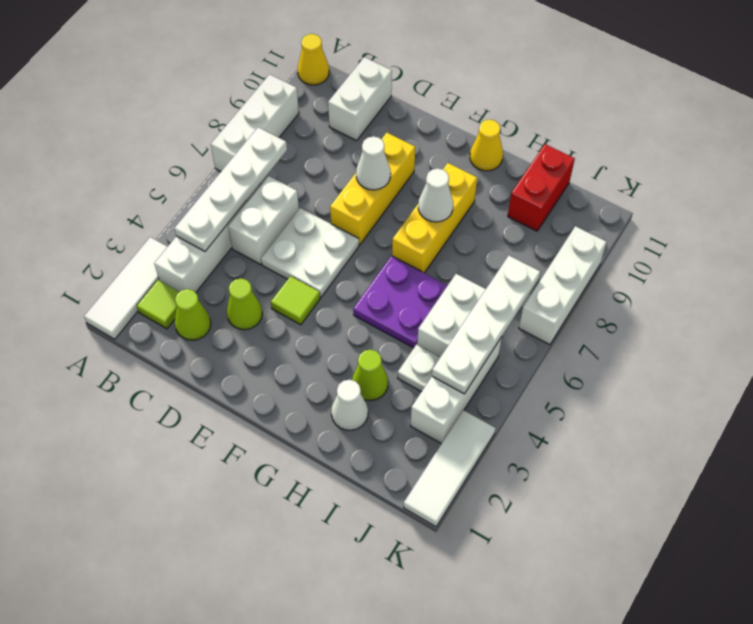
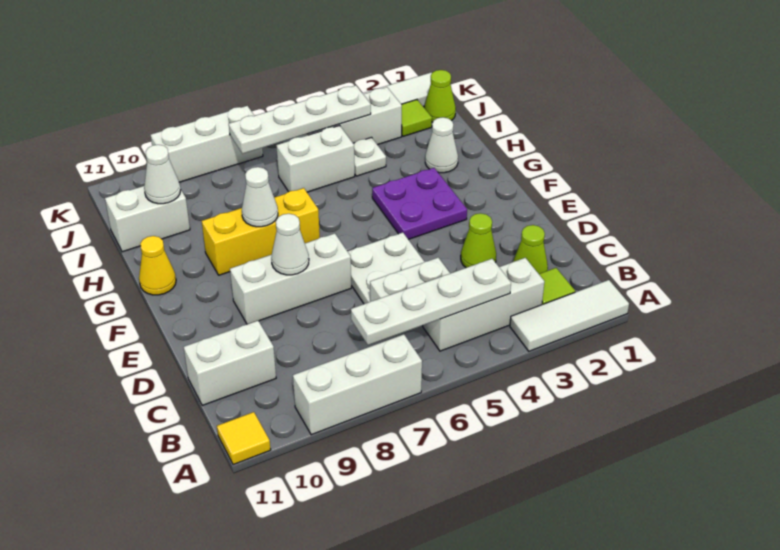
yellow 1x1 cone [298,34,329,85] -> yellow 1x1 tile [217,412,271,465]
lime 1x1 tile [271,276,320,325] -> lime 1x1 tile moved to [401,100,432,136]
yellow 1x3 brick [330,133,415,245] -> white 1x3 brick [230,233,351,324]
purple 2x2 plate [353,256,448,348] -> purple 2x2 plate moved to [372,168,467,239]
lime 1x1 cone [352,350,388,401] -> lime 1x1 cone moved to [424,70,456,122]
red 1x2 brick [508,144,575,231] -> white 1x2 brick [105,186,190,252]
none -> white 1x1 cone [144,145,181,204]

